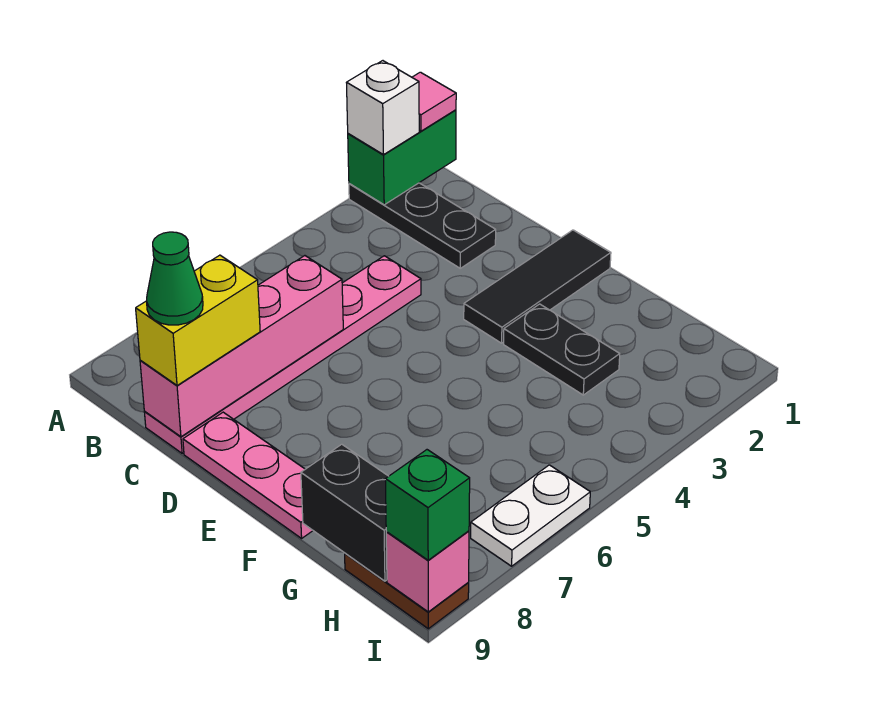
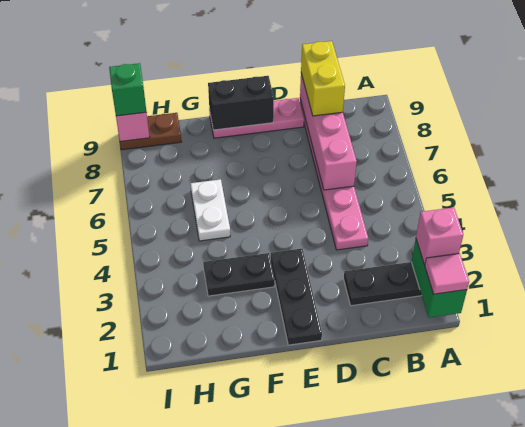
white 1x1 brick [346,61,419,155] -> pink 1x1 brick [416,207,463,265]
green 1x1 cone [147,232,203,325] -> none
black 1x3 tile [464,230,611,343] -> black 1x3 plate [271,249,322,345]
black 1x2 brick [301,444,388,581] -> black 1x2 brick moved to [208,76,274,130]
white 1x2 plate [471,465,590,566] -> white 1x2 plate moved to [191,179,230,241]

